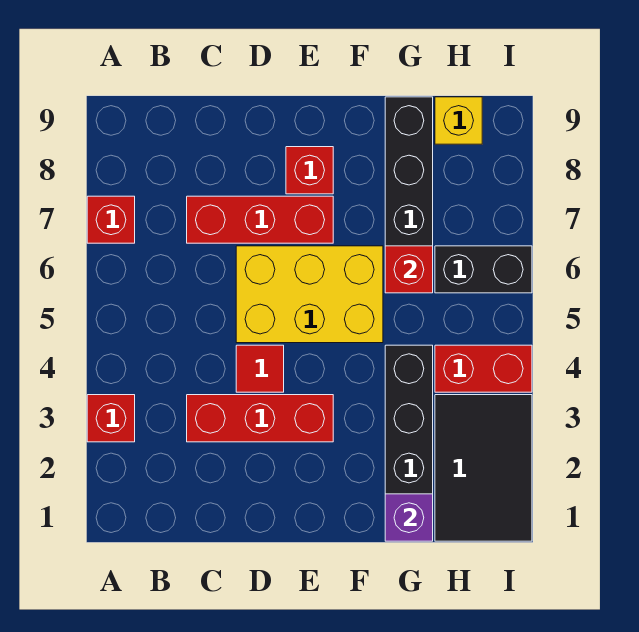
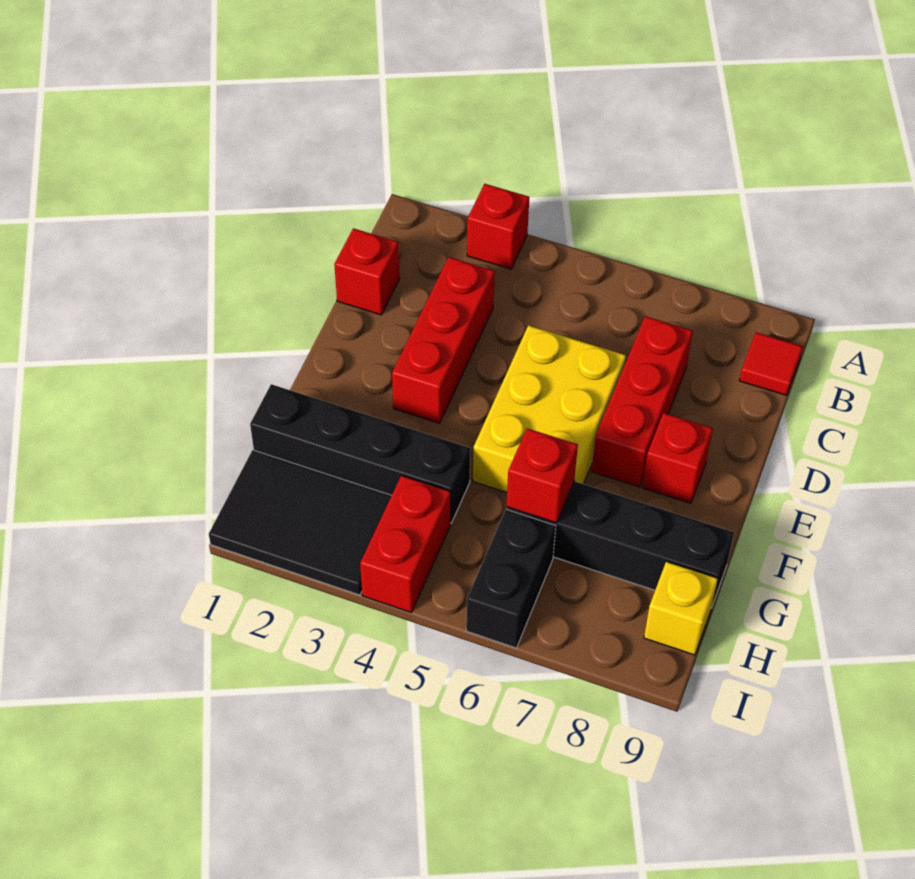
red 1x1 brick [87,196,135,243] -> red 1x1 brick moved to [334,228,399,315]
red 1x1 tile [236,345,284,392] -> red 1x1 tile moved to [739,332,803,395]
purple 1x1 brick [385,494,433,541] -> none

